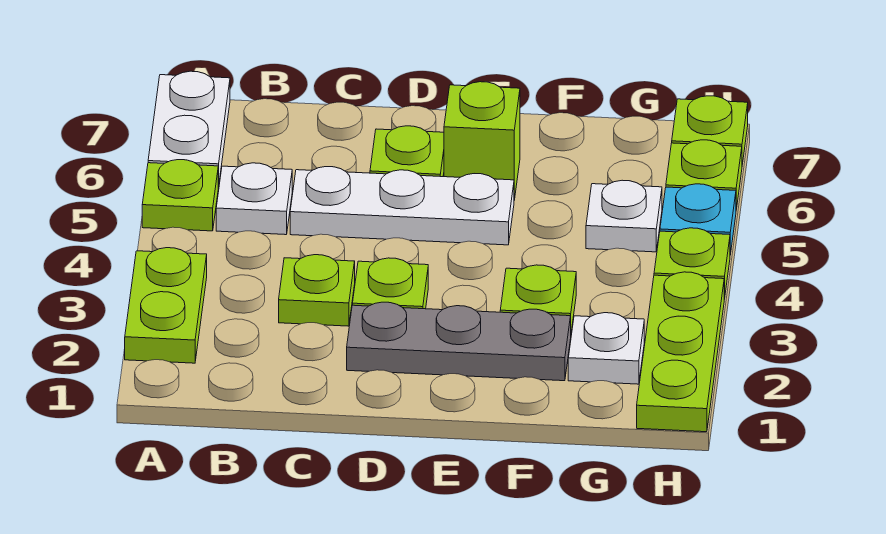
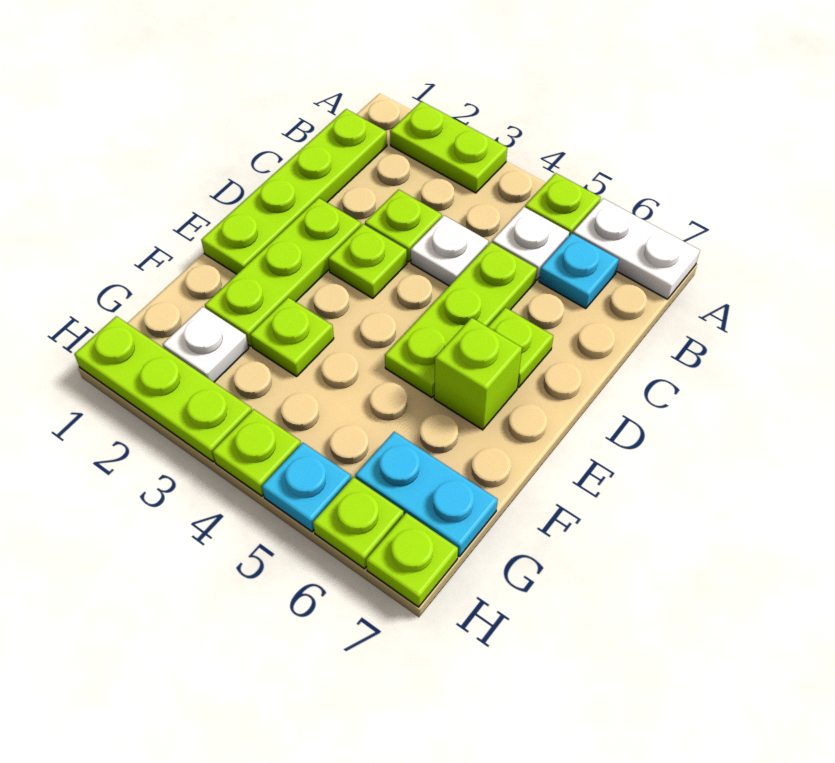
none -> lime 1x4 plate [201,109,387,274]
none -> cyan 1x1 plate [539,233,619,309]
white 1x3 plate [290,167,514,245] -> lime 1x3 plate [385,242,537,398]
grey 1x3 plate [347,302,571,381] -> lime 1x3 plate [205,198,361,346]
white 1x1 plate [586,180,662,252] -> white 1x1 plate moved to [411,216,488,286]
none -> cyan 1x2 plate [356,432,498,556]

